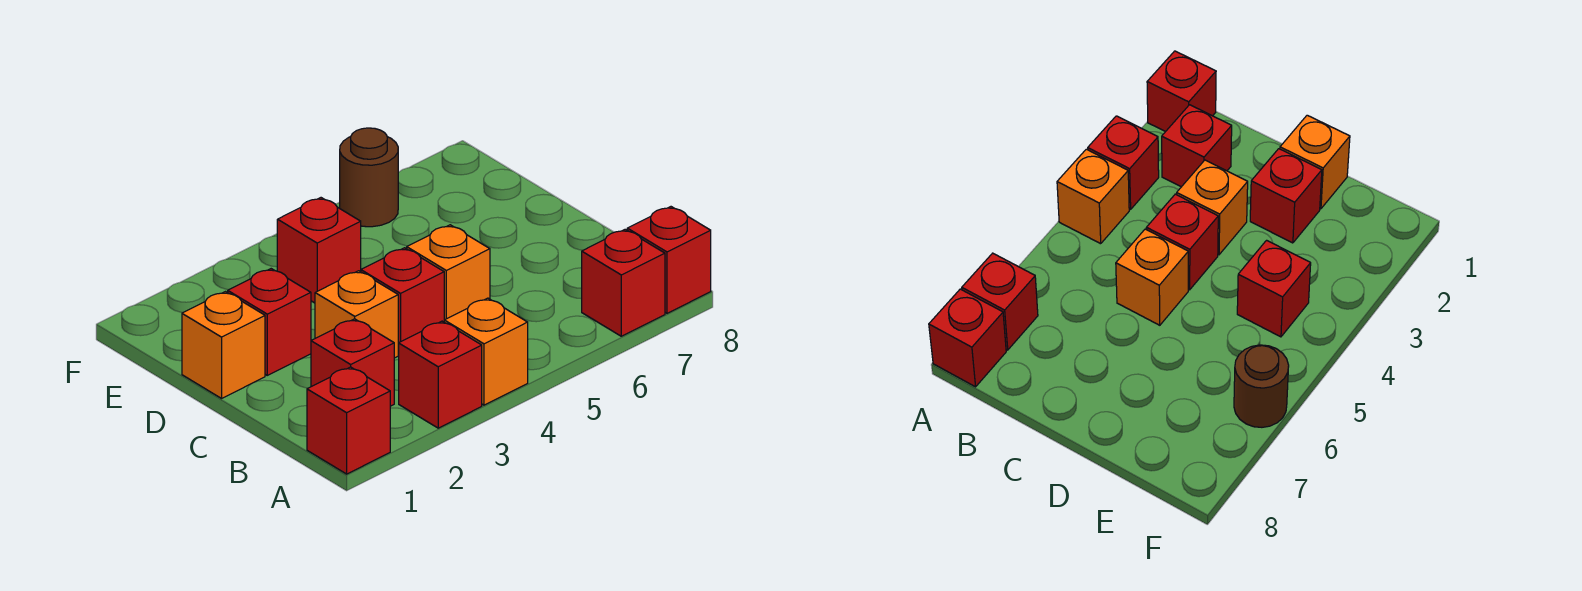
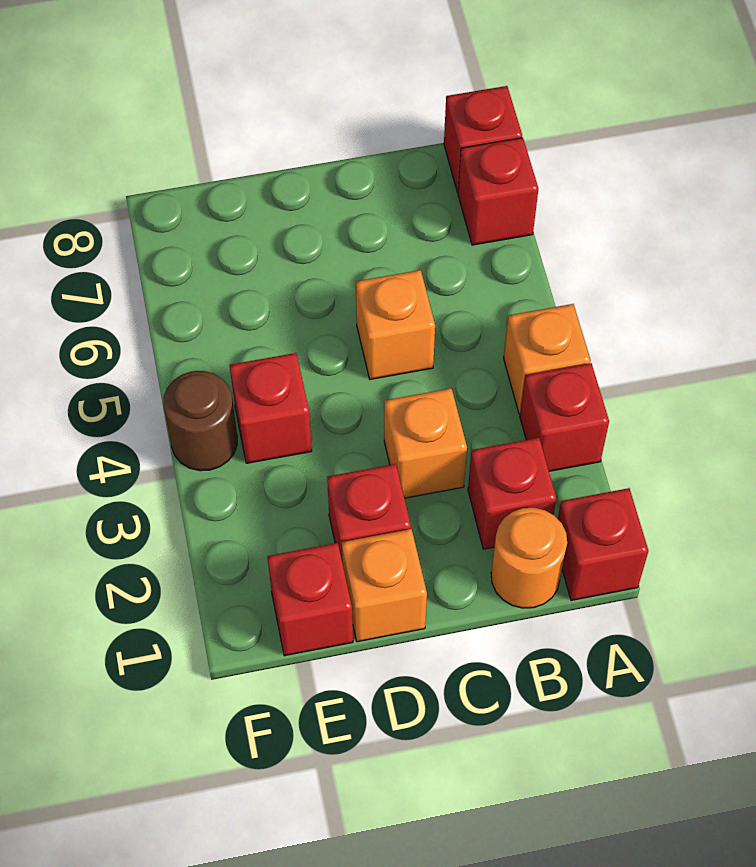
none -> orange 1x1 round brick [491,508,567,608]
red 1x1 brick [361,248,444,353] -> red 1x1 brick moved to [267,543,353,656]
brown 1x1 round brick [340,128,398,227] -> brown 1x1 round brick moved to [164,371,237,471]

